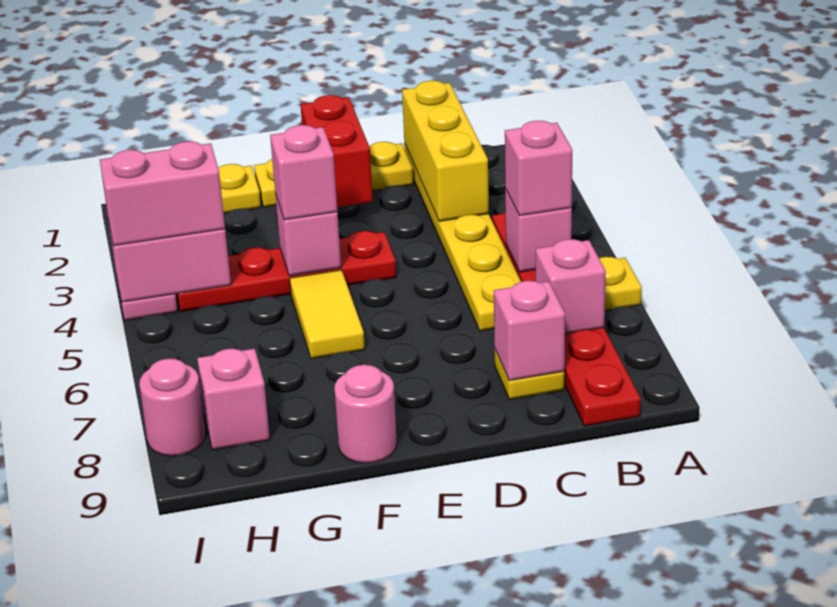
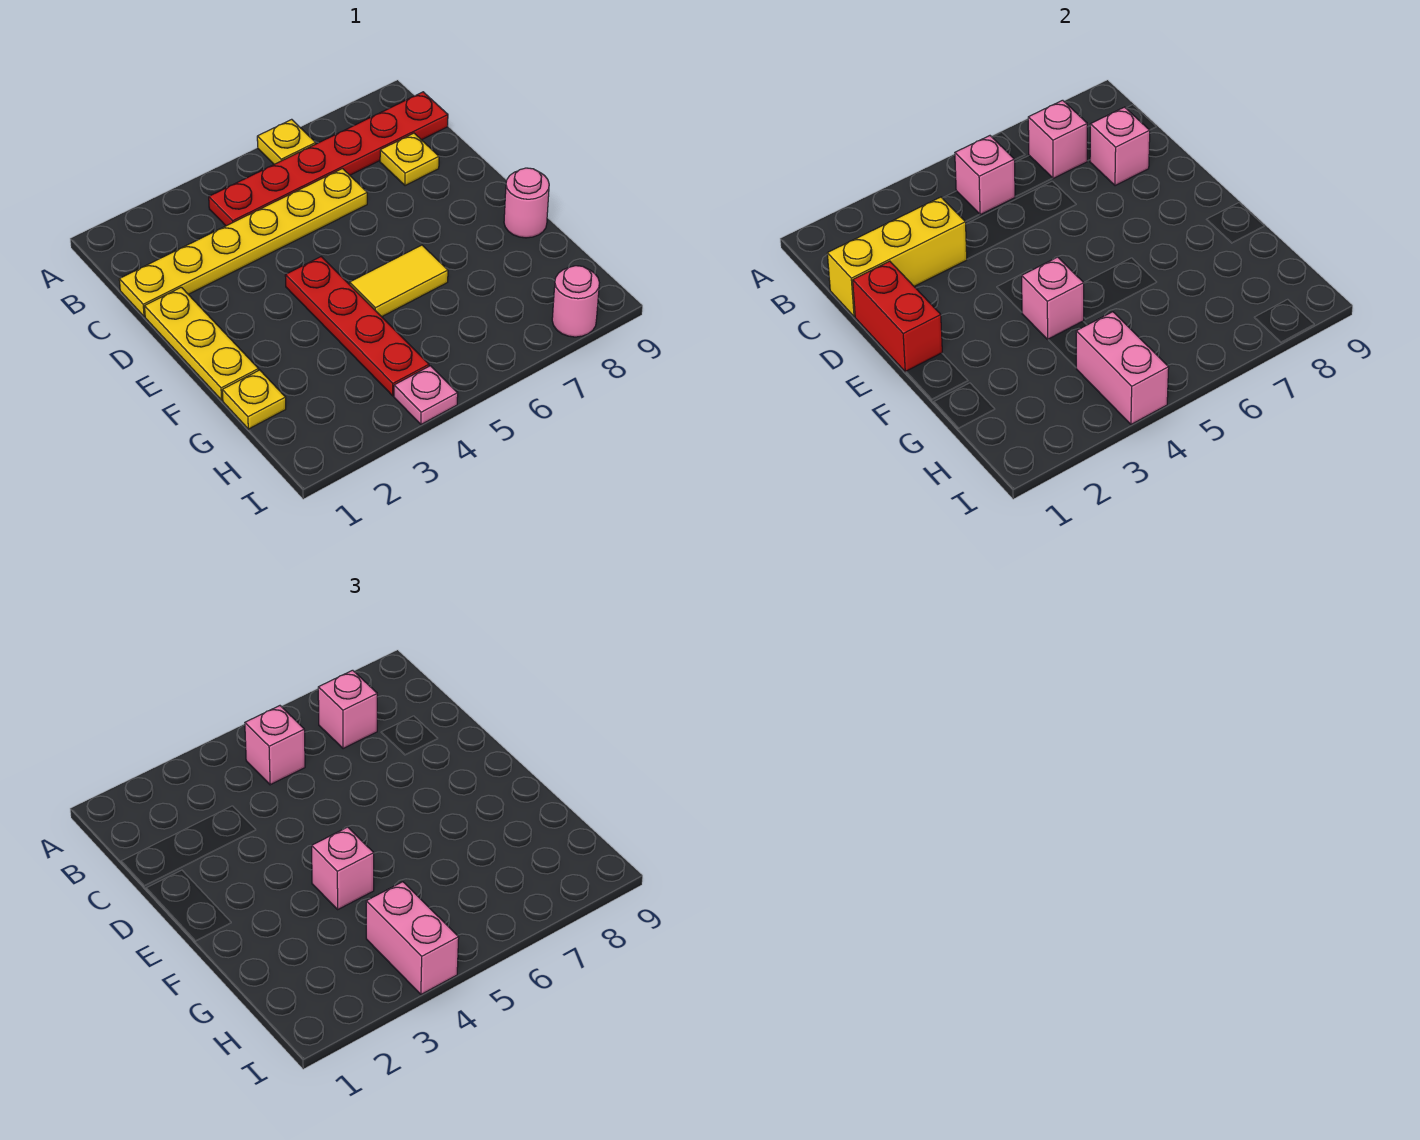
red 1x2 brick [300,95,373,207] -> red 1x2 brick turned to [853,261,942,372]
pink 1x1 brick [197,349,270,450] -> pink 1x1 brick moved to [318,670,377,749]

